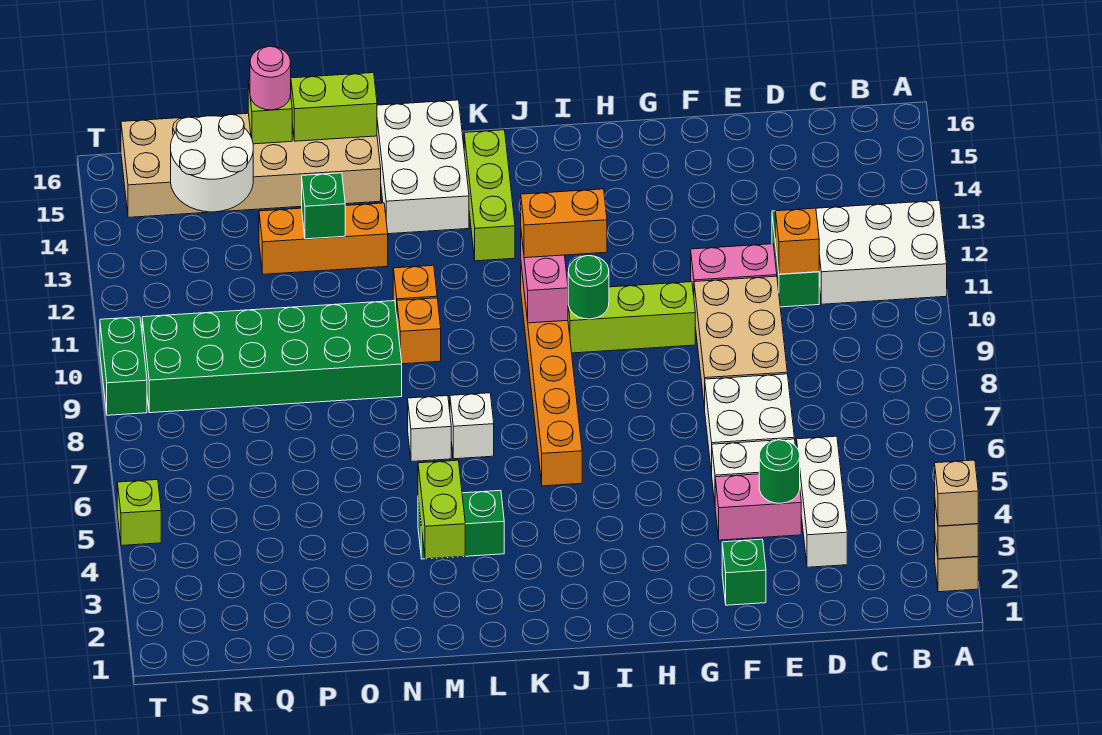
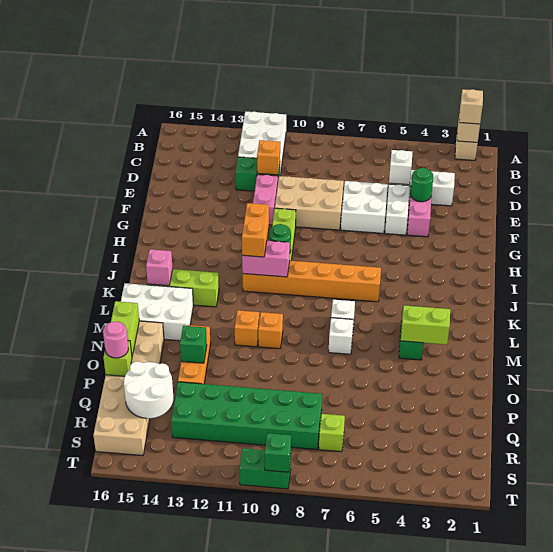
none -> white 1x1 brick [389,150,412,185]
green 1x1 brick [722,539,766,605] -> green 1x1 brick moved to [265,433,291,472]
none -> pink 1x1 brick [146,249,173,286]
green 2x6 brick [142,301,402,413] -> green 2x6 brick turned to [171,382,322,450]
lime 1x1 brick [117,480,161,546] -> lime 1x1 brick moved to [319,414,345,452]

